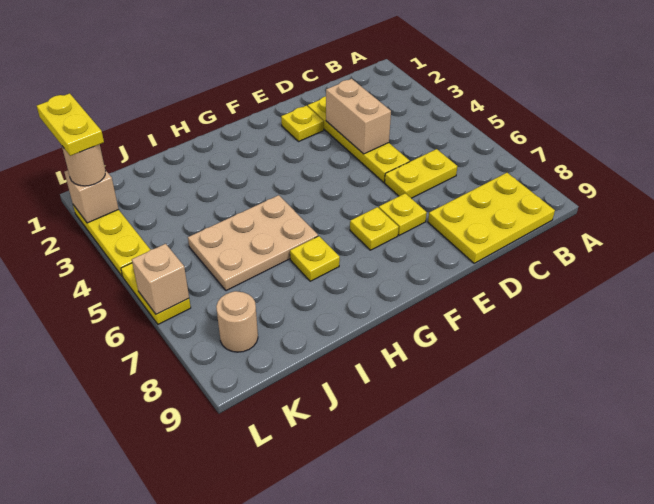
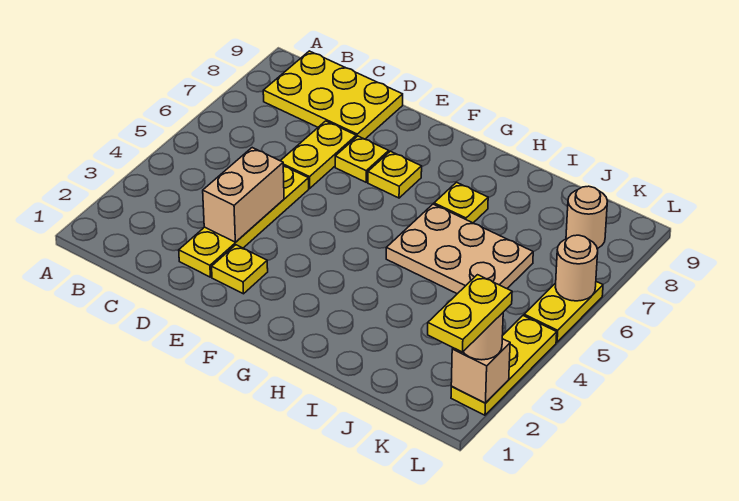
yellow 1x2 plate [385,149,457,198] -> yellow 1x2 plate turned to [280,121,356,188]
tan 1x1 brick [132,244,189,314] -> tan 1x1 round brick [555,235,598,301]

